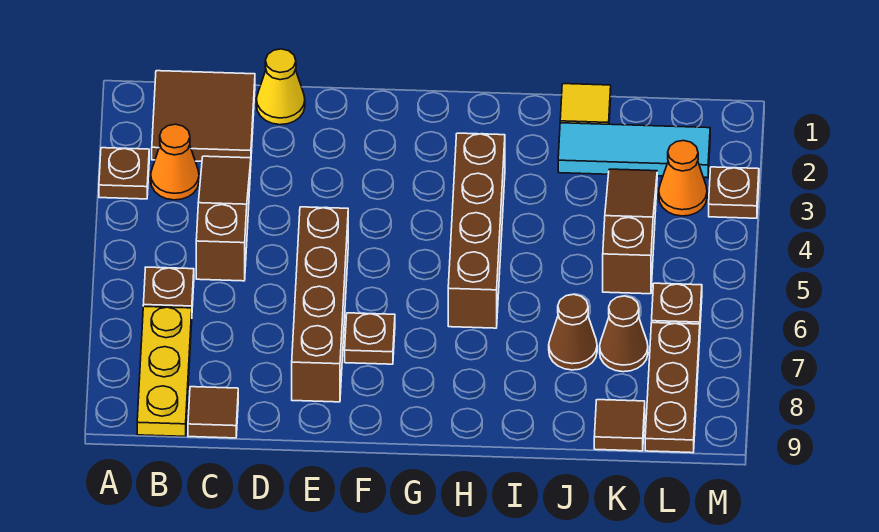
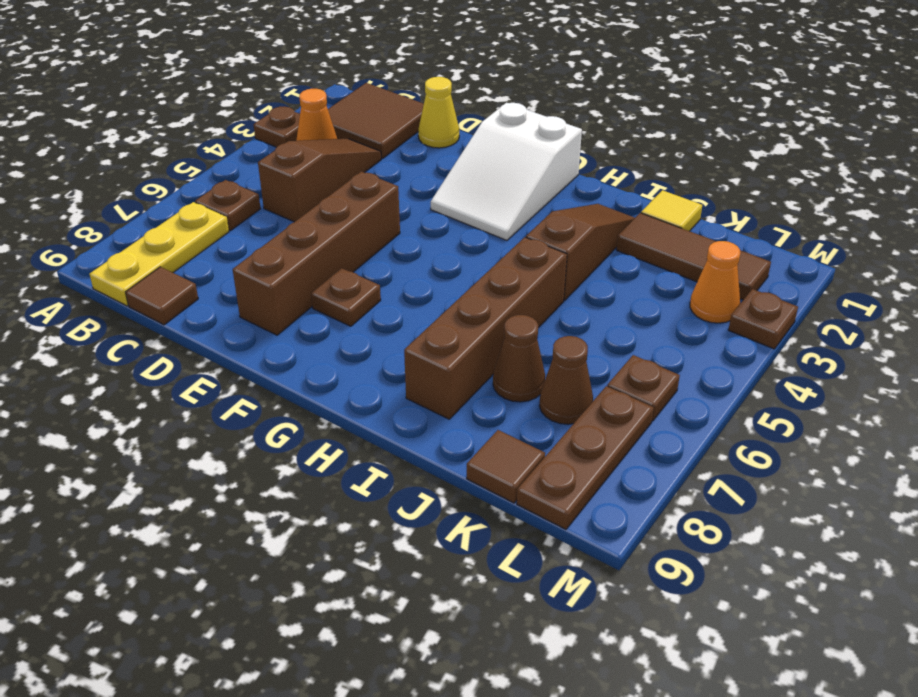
none -> white 2x3 slope [431,103,582,240]
brown 1x4 brick [448,133,505,328] -> brown 1x4 brick moved to [404,237,567,419]
cyan 1x3 tile [558,123,710,178] -> brown 1x3 tile [617,213,771,300]
brown 1x3 slope [603,169,657,294] -> brown 1x3 slope moved to [526,204,635,300]

